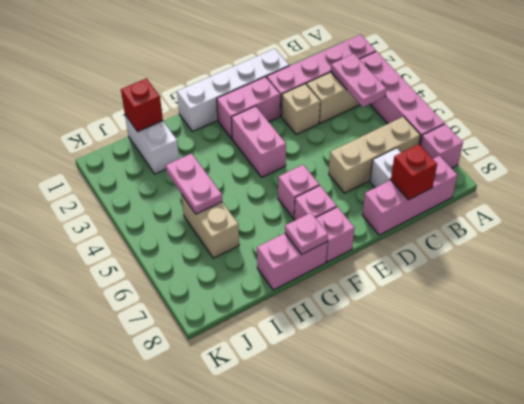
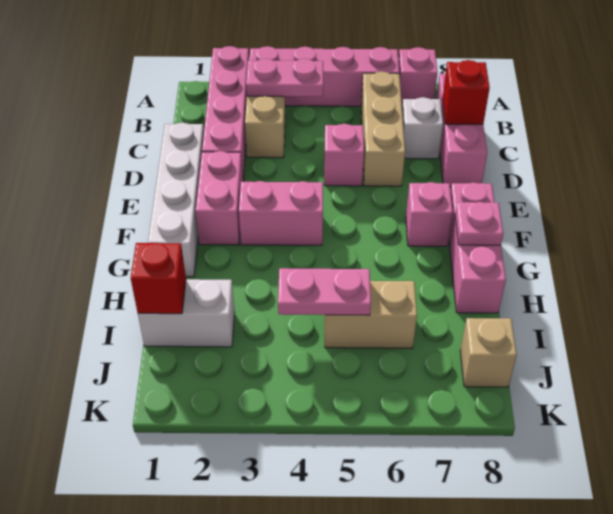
tan 1x1 brick [282,84,320,135] -> tan 1x1 brick moved to [460,318,517,387]
pink 1x1 brick [278,165,319,219] -> pink 1x1 brick moved to [324,124,364,186]

